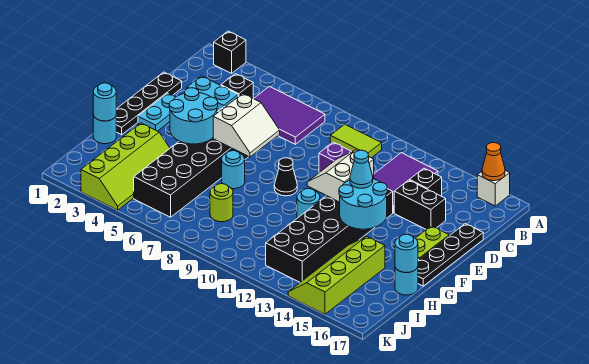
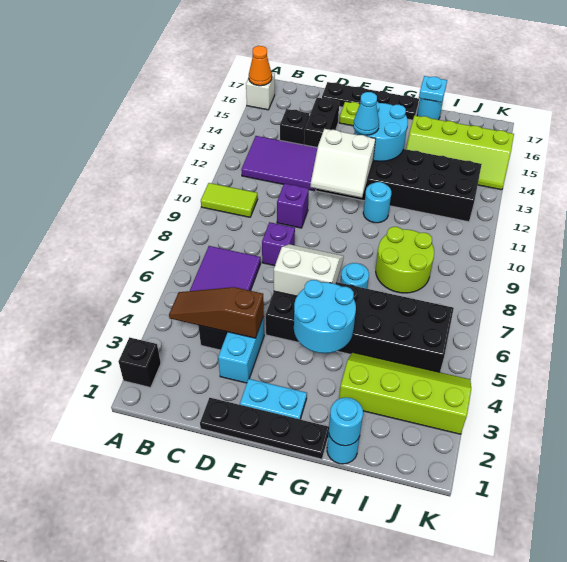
none -> brown 1x3 slope [169,287,264,338]
lime 1x2 tile [330,124,382,158] -> lime 1x2 tile turned to [201,183,258,217]
none -> purple 1x1 brick [262,222,295,266]
black 1x1 cone [274,158,297,196] -> none
cyan 1x1 round brick [395,234,418,273] -> cyan 1x1 plate [419,76,447,102]
lime 1x1 round brick [210,184,233,222] -> lime 2x2 round brick [376,227,434,293]

